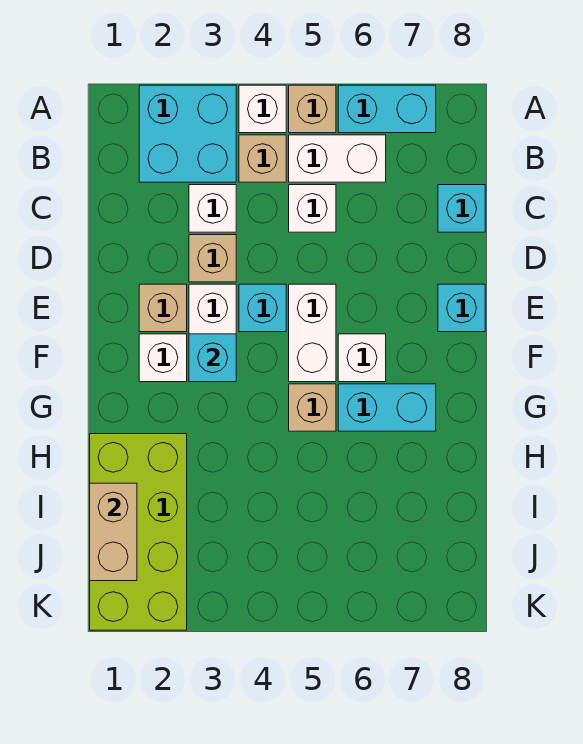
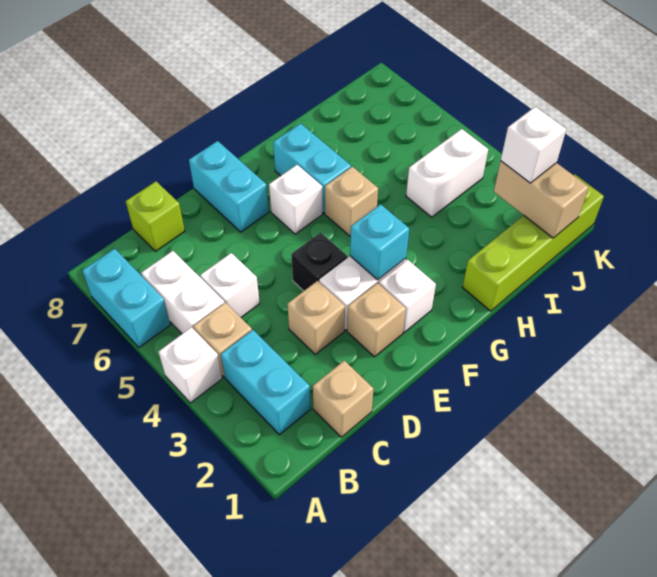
cyan 2x2 brick [139,85,236,182] -> cyan 1x2 brick [221,330,311,435]
tan 1x1 brick [289,85,336,133] -> tan 1x1 brick moved to [313,360,374,437]
white 1x1 brick [189,185,236,232] -> white 1x1 brick moved to [501,107,566,183]
cyan 1x1 brick [438,185,485,232] -> lime 1x1 brick [126,181,185,251]
cyan 1x1 brick [239,284,286,332] -> black 1x1 brick [291,232,347,291]
white 1x2 brick [289,284,336,382] -> white 1x2 brick moved to [406,129,488,217]
cyan 1x1 brick [438,284,485,332] -> cyan 1x2 brick [189,141,269,232]
lime 2x4 brick [90,434,187,630] -> lime 1x4 brick [462,174,604,311]
tan 1x2 brick [90,483,137,581] -> tan 1x2 brick turned to [494,161,589,238]

